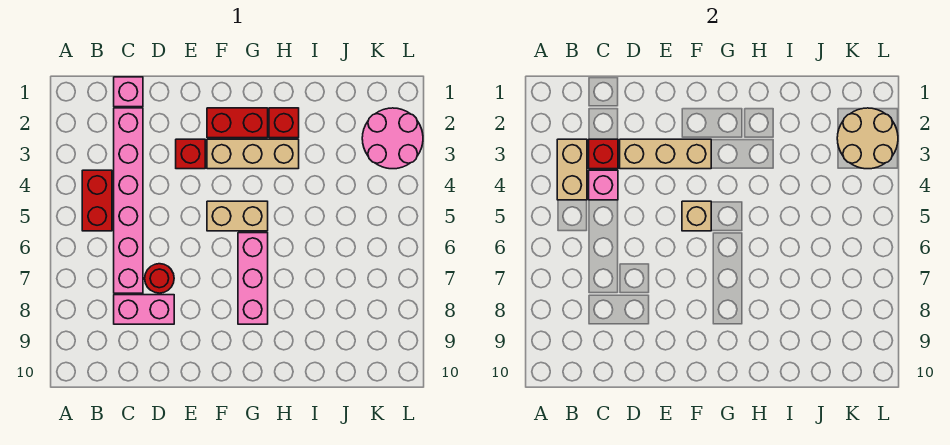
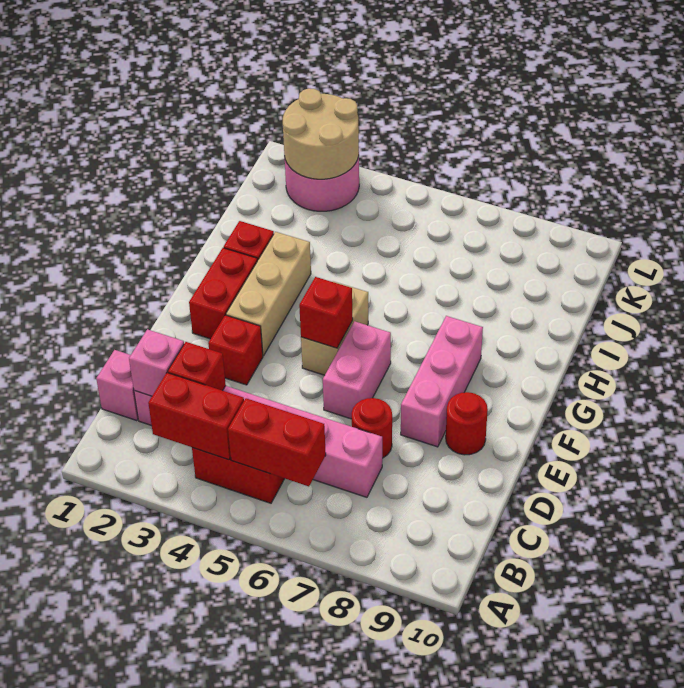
tan 1x2 brick [557,139,587,200] -> red 1x2 brick [148,373,244,460]
none -> red 1x2 brick [228,398,326,486]
pink 1x1 brick [589,170,618,200] -> pink 1x1 brick moved to [129,329,184,396]
pink 1x2 brick [114,295,174,324] -> pink 1x2 brick moved to [323,321,391,419]
tan 1x3 brick [620,139,711,169] -> none
none -> red 1x1 round brick [446,392,488,455]
tan 1x1 brick [682,201,711,231] -> red 1x1 brick [299,277,353,348]
pink 1x3 brick [238,233,268,324] -> pink 1x3 brick turned to [401,316,483,447]

